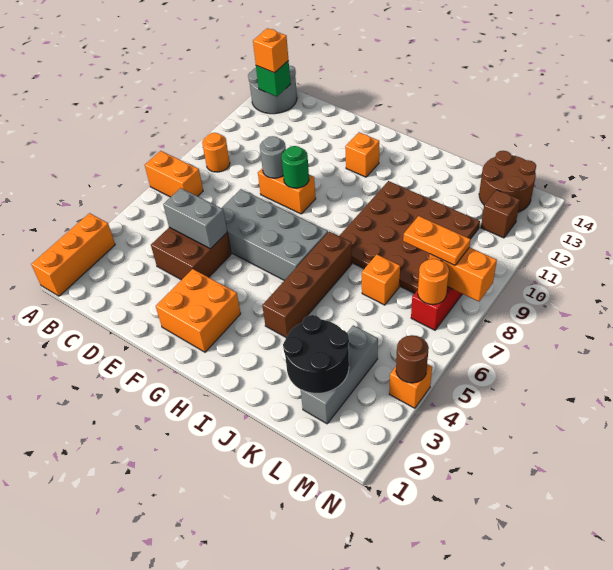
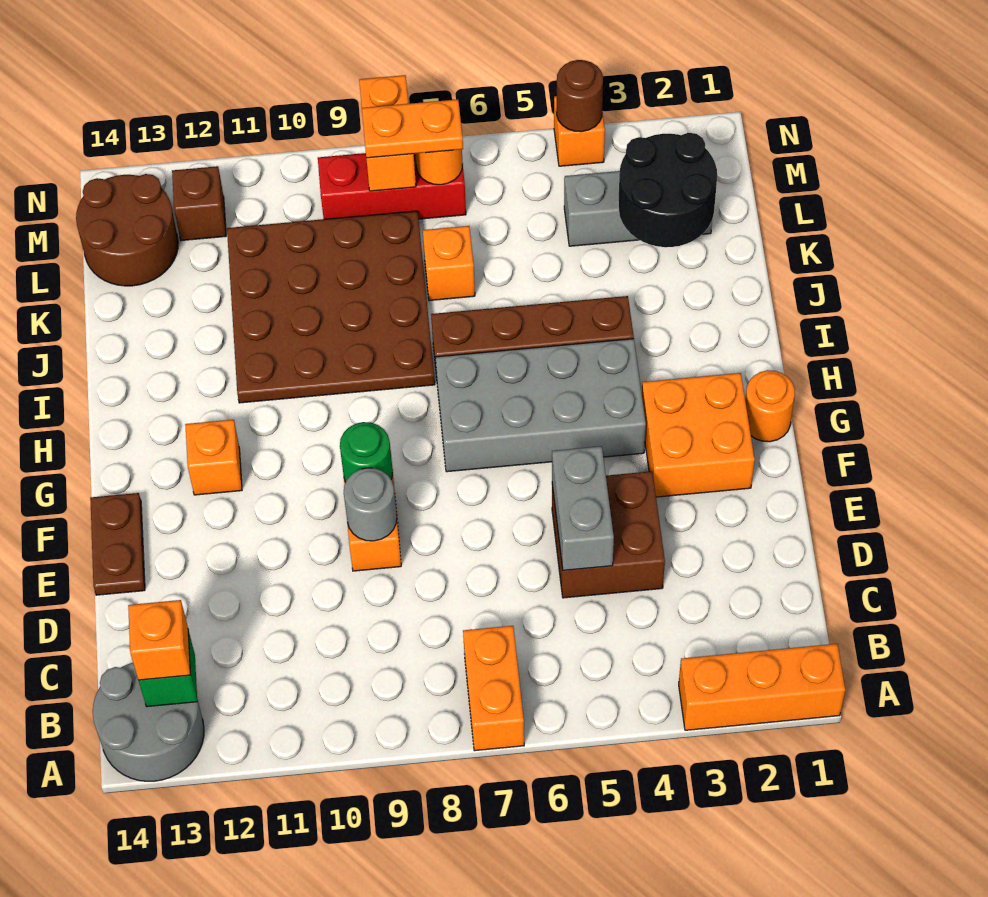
orange 1x1 round brick [202,133,230,172] -> orange 1x1 round brick moved to [745,370,795,442]
grey 2x4 brick [222,189,328,280] -> grey 2x4 brick turned to [435,339,646,472]
none -> brown 1x2 plate [90,493,145,595]
orange 1x2 plate [403,216,471,265] -> orange 1x2 plate turned to [362,99,463,158]

